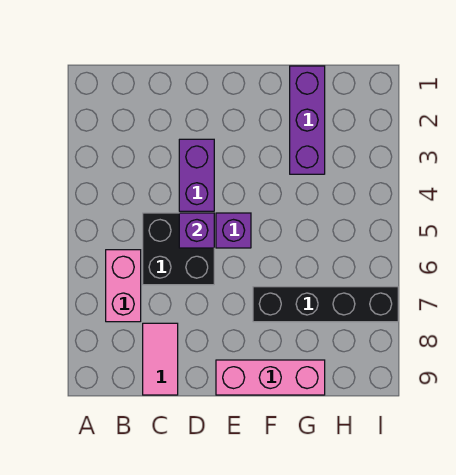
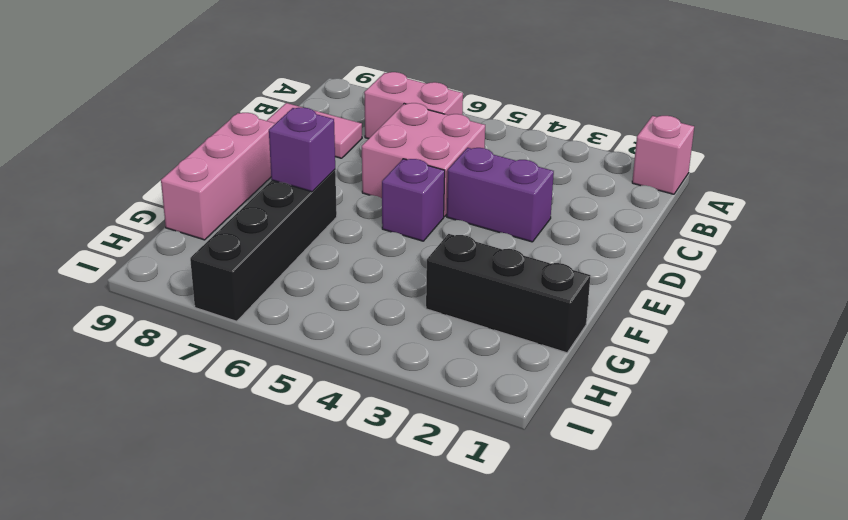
none -> pink 1x1 brick [632,116,694,194]
black 2x2 brick [143,213,214,285] -> pink 2x2 brick [362,103,485,217]
purple 1x1 brick [179,213,214,248] -> purple 1x1 brick moved to [269,108,335,192]
purple 1x3 brick [290,66,325,174] -> black 1x3 brick [426,234,590,353]

